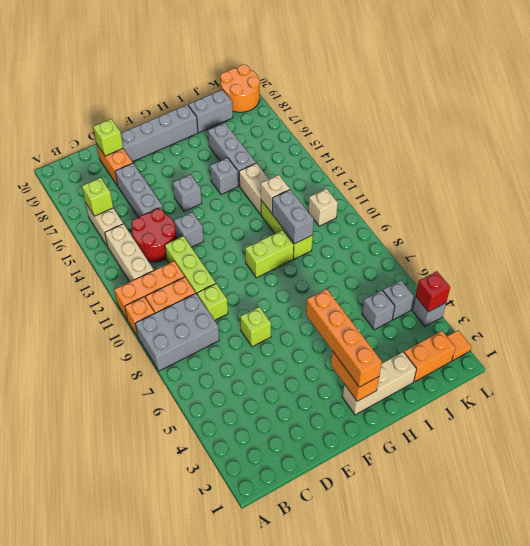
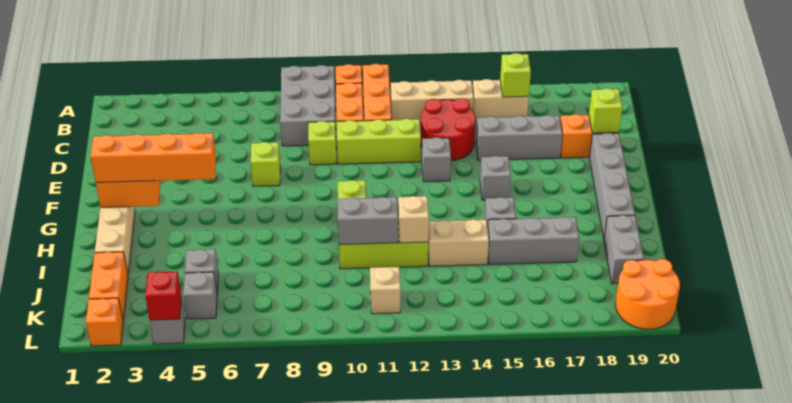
orange 1x1 tile [447,330,472,361] -> orange 1x1 brick [86,298,123,346]

